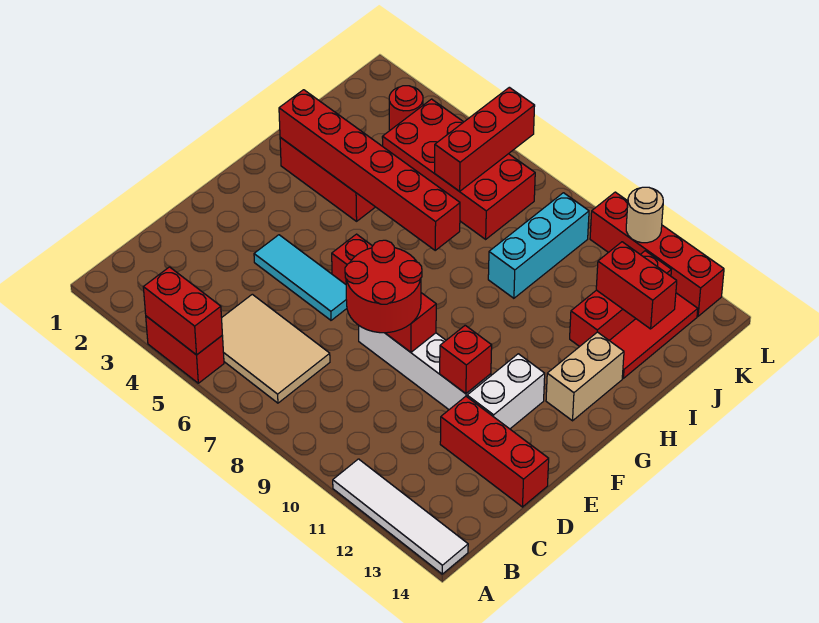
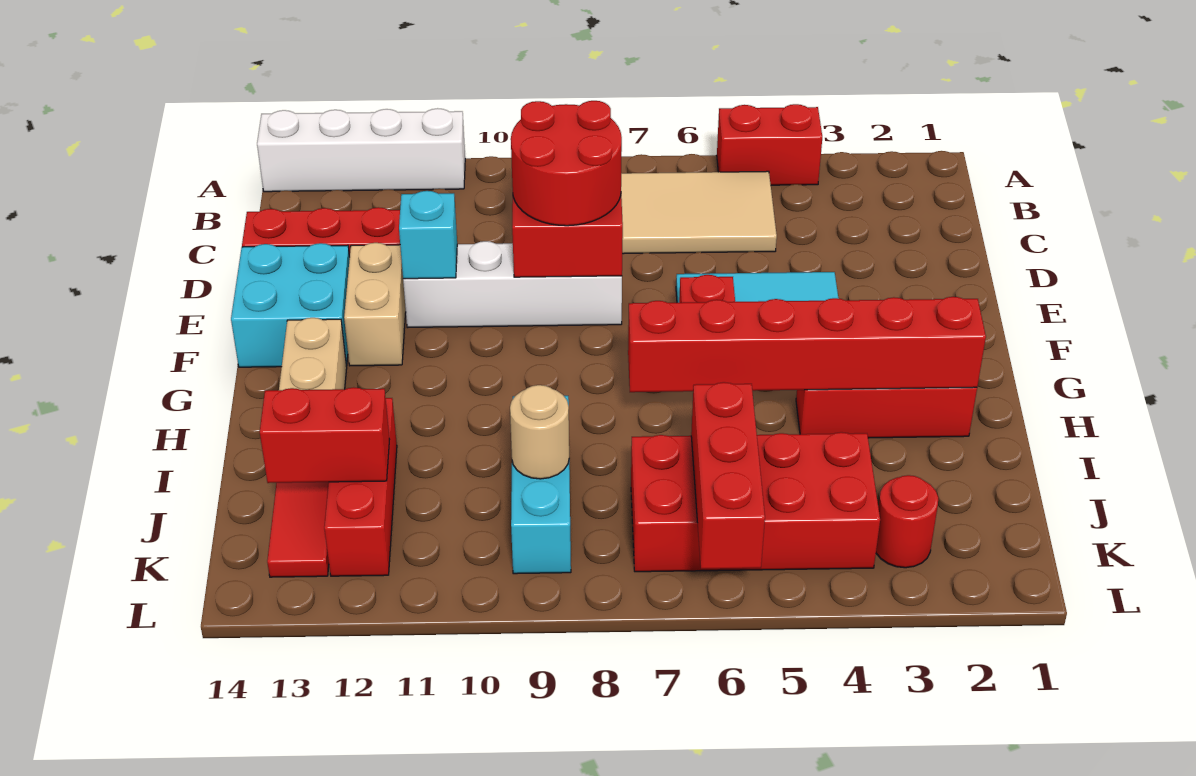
red 1x2 brick [143,267,222,355] -> none
white 1x4 tile [333,459,468,574] -> white 1x4 brick [257,108,465,192]
red 1x1 brick [440,325,492,394] -> cyan 1x1 brick [399,191,457,279]
white 1x2 brick [467,354,545,429] -> tan 1x2 brick [344,243,406,366]
none -> cyan 2x2 brick [231,243,350,367]
red 1x4 brick [590,192,724,316] -> none
tan 1x1 round brick [626,187,663,243] -> tan 1x1 round brick moved to [510,385,569,479]

